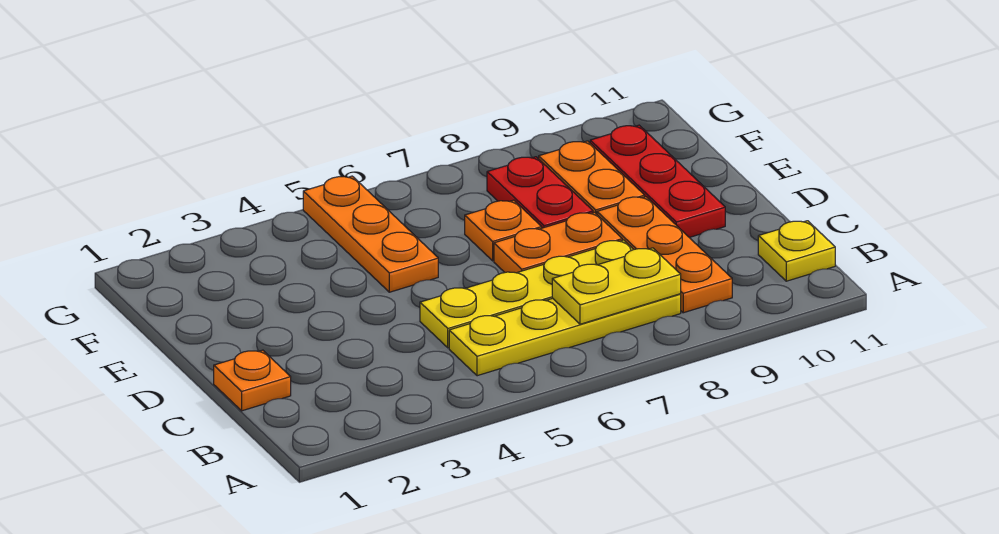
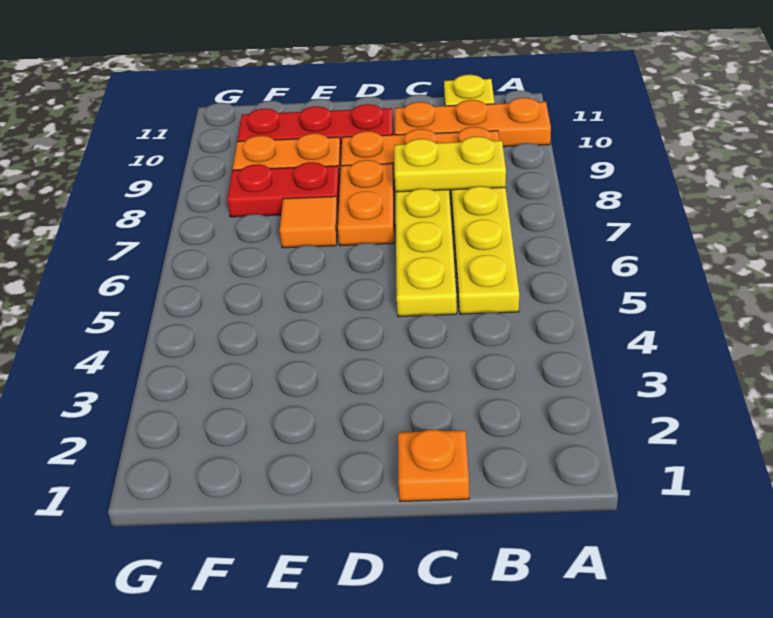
yellow 1x2 plate [552,248,681,324] -> yellow 1x2 plate turned to [394,137,506,192]
orange 1x3 plate [303,176,438,292] -> orange 1x3 plate moved to [395,98,551,147]
orange 1x1 plate [465,200,542,261] -> orange 1x1 tile [280,196,338,248]

